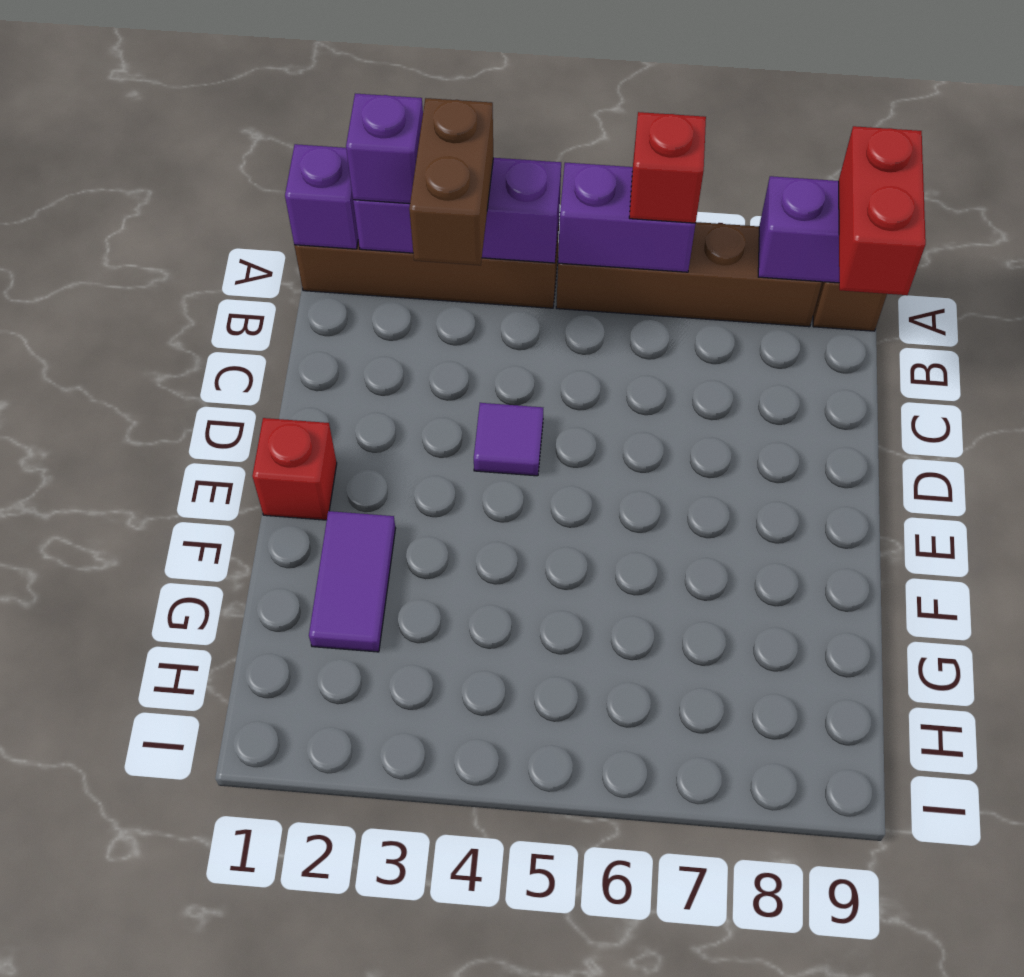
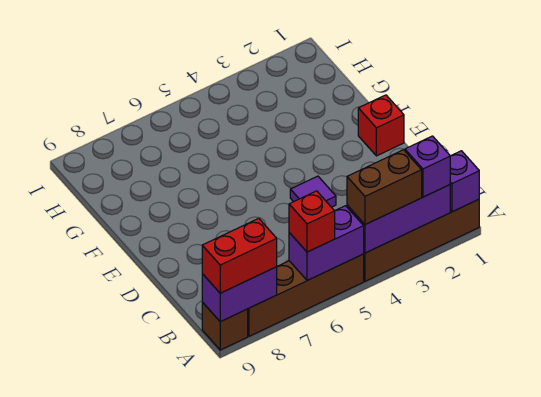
brown 1x2 brick [409,98,493,265] -> brown 1x2 brick turned to [347,150,422,225]
red 1x2 brick [839,126,926,295] -> red 1x2 brick turned to [202,218,277,293]
purple 1x2 tile [309,511,396,652] -> none

